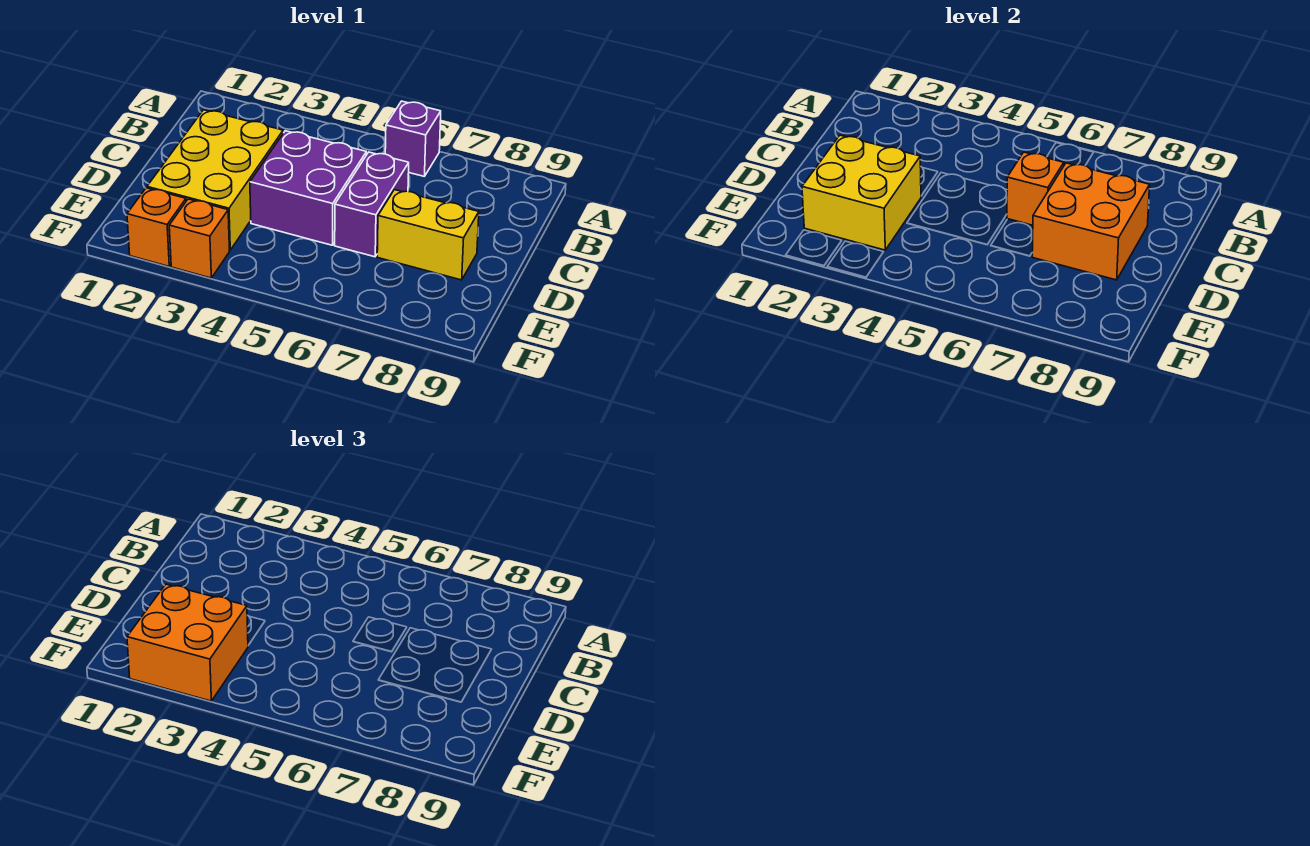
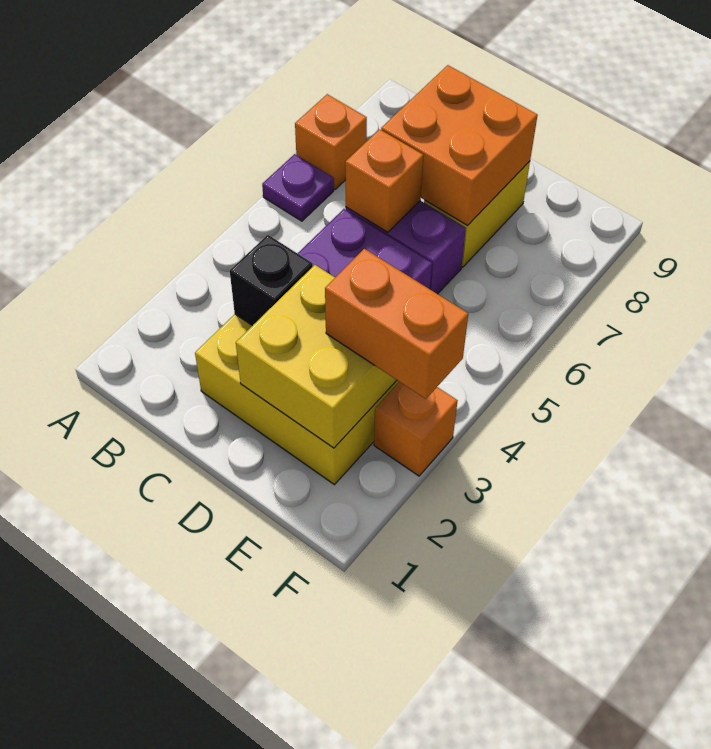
purple 1x1 brick [385,101,441,176] -> purple 1x1 plate [262,154,334,221]
none -> black 1x1 brick [230,235,313,326]
orange 2x2 brick [127,584,248,701] -> orange 1x2 brick [325,249,468,399]
orange 1x1 brick [127,188,186,266] -> orange 1x1 brick moved to [295,94,367,189]

